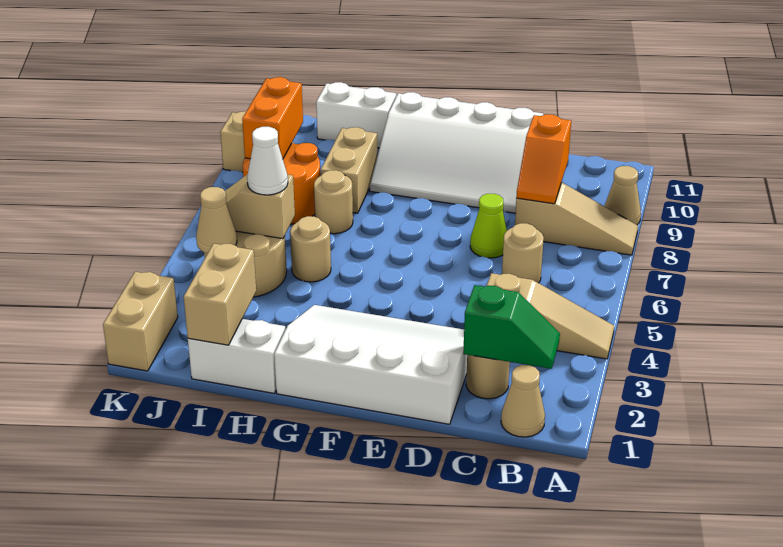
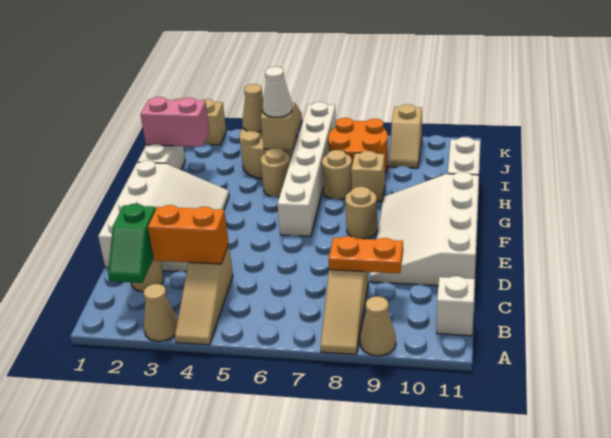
tan 1x1 cone [501,365,545,437] -> tan 1x1 cone moved to [144,284,178,341]
none -> white 1x1 brick [437,276,475,336]
tan 1x1 round brick [502,223,544,283] -> tan 1x1 round brick moved to [345,187,377,239]
orange 1x2 slope [516,114,571,204] -> orange 1x2 plate [329,236,403,273]
lime 1x1 cone [470,194,507,258] -> none
none -> white 1x6 brick [277,102,336,236]
tan 1x2 brick [321,127,377,213] -> tan 1x1 brick [351,151,385,201]
tan 1x2 brick [184,244,256,345] -> pink 1x2 brick [140,97,209,147]
orange 1x2 brick [242,77,303,159] -> orange 1x2 brick moved to [148,205,229,264]

